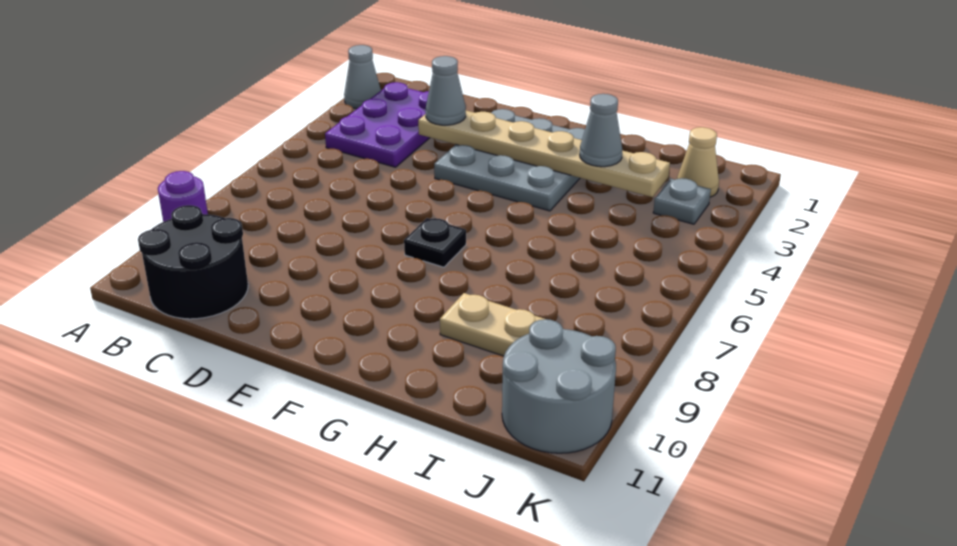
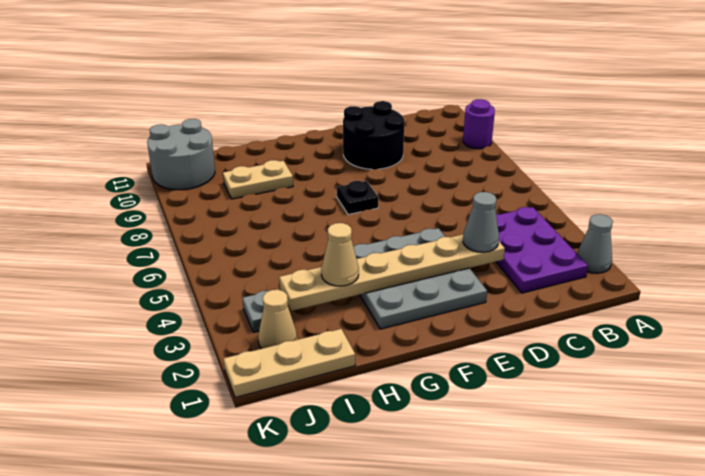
black 2x2 round brick [138,205,248,319] -> black 2x2 round brick moved to [343,101,405,169]
grey 1x1 cone [580,94,622,167] -> tan 1x1 cone [321,223,359,286]
none -> tan 1x3 plate [224,329,355,398]

